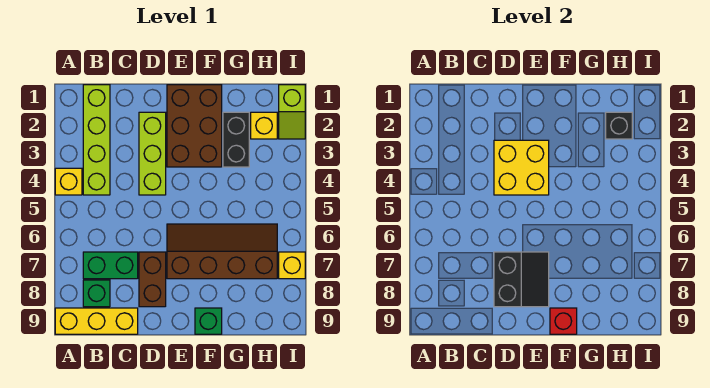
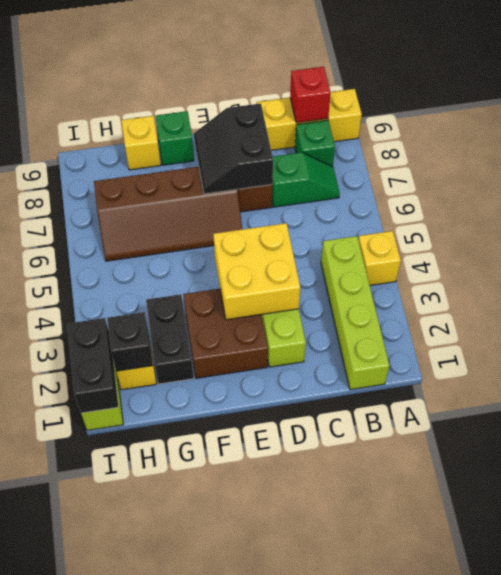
green 1x2 brick [83,252,138,279] -> green 1x2 slope [272,152,340,207]
brown 2x3 brick [167,85,222,167] -> brown 2x2 brick [183,289,268,378]
red 1x1 brick [550,308,577,334] -> red 1x1 brick moved to [290,67,331,123]
none -> black 1x2 brick [67,318,118,413]
yellow 1x1 brick [279,252,305,279] -> yellow 1x1 brick moved to [121,116,161,170]

